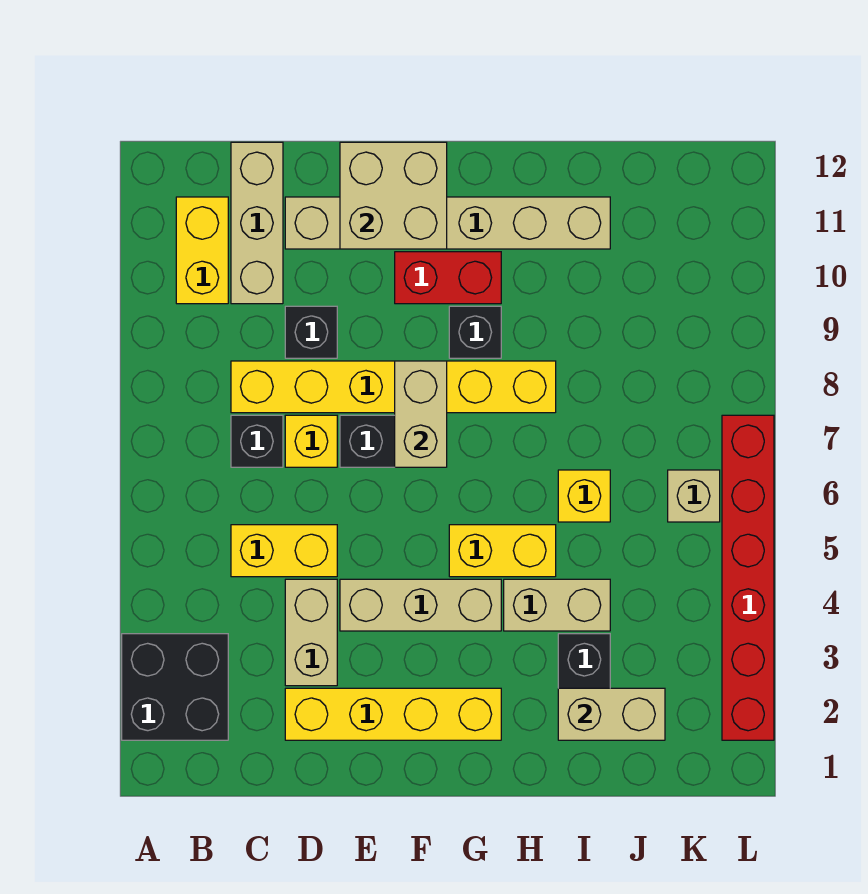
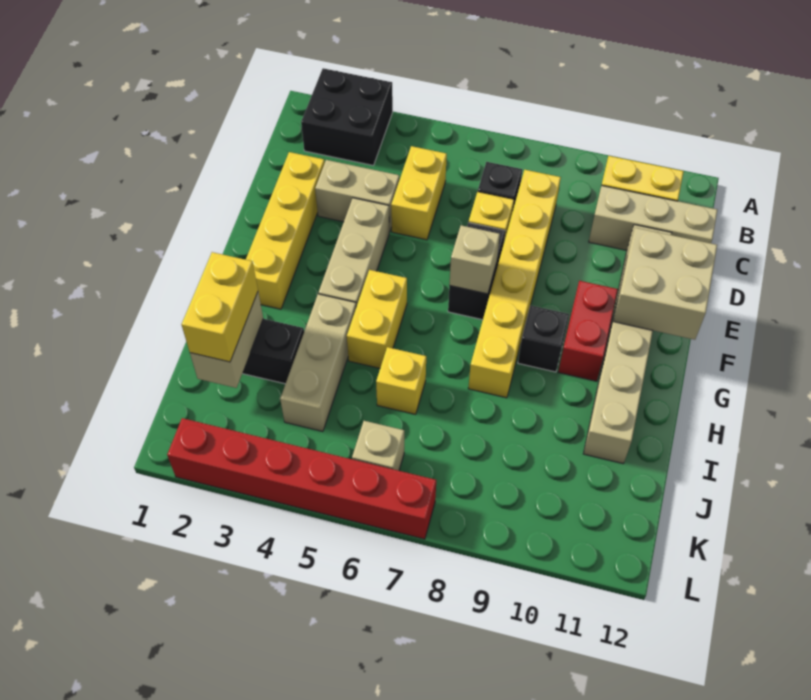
black 1x1 brick [285,306,337,358] -> none
tan 1x2 brick [395,361,447,467] -> tan 1x1 brick [449,225,500,294]
tan 1x2 brick [504,579,610,631] -> tan 1x3 brick [280,294,356,432]
none -> yellow 1x2 brick [181,252,258,362]

